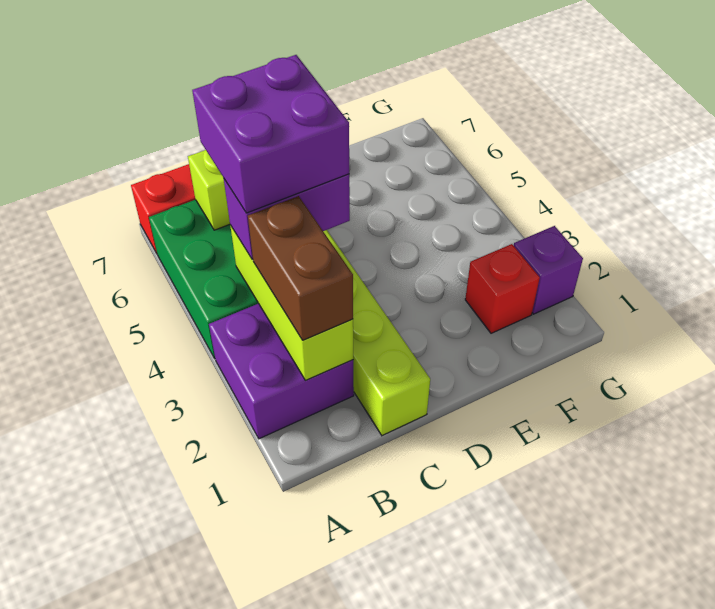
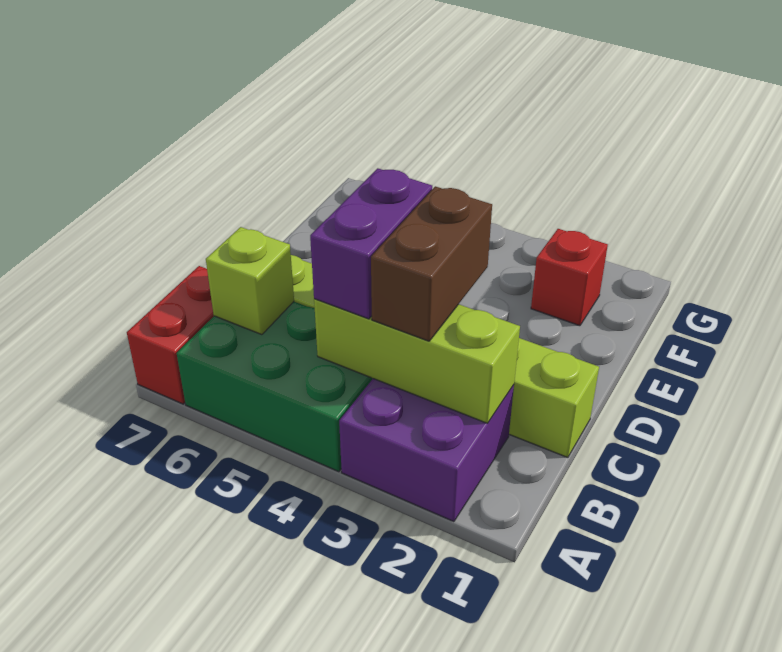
brown 1x2 brick [248,196,353,340] -> brown 1x2 brick turned to [371,186,492,341]
purple 2x2 brick [192,55,349,213] -> none
purple 1x1 brick [514,226,583,314] -> none

